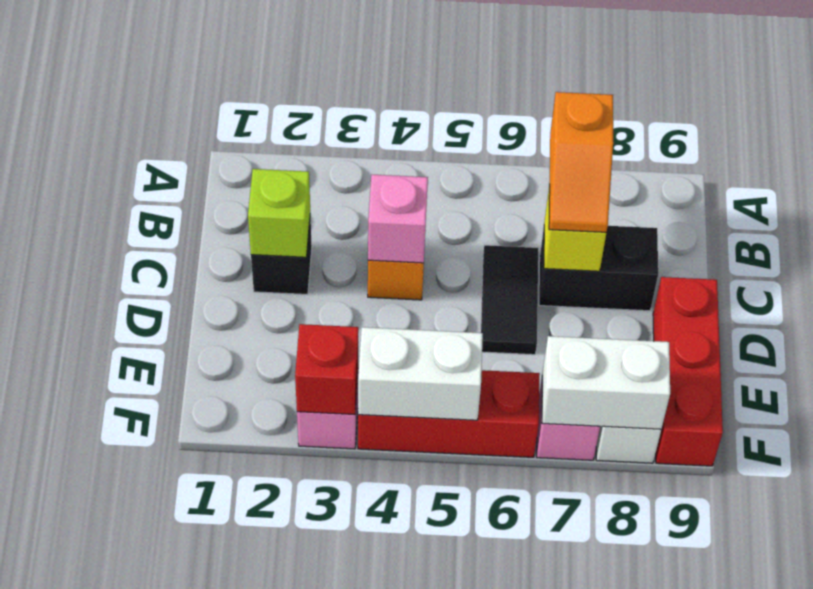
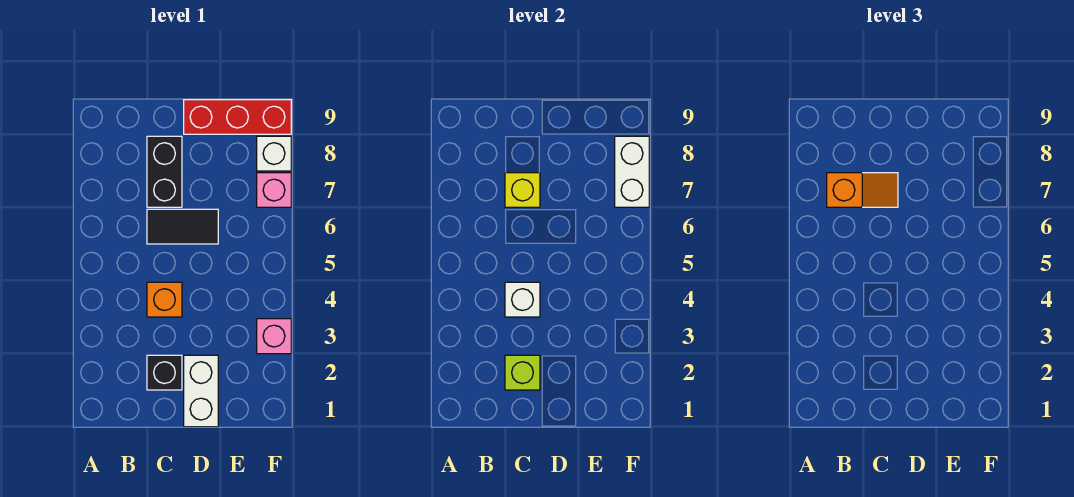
pink 1x1 brick [368,175,428,263] -> white 1x1 brick [505,282,540,317]
red 1x1 brick [295,324,358,414] -> none
red 1x3 brick [358,370,540,457] -> none
white 1x2 brick [358,327,483,420] -> white 1x2 brick moved to [184,355,218,427]

